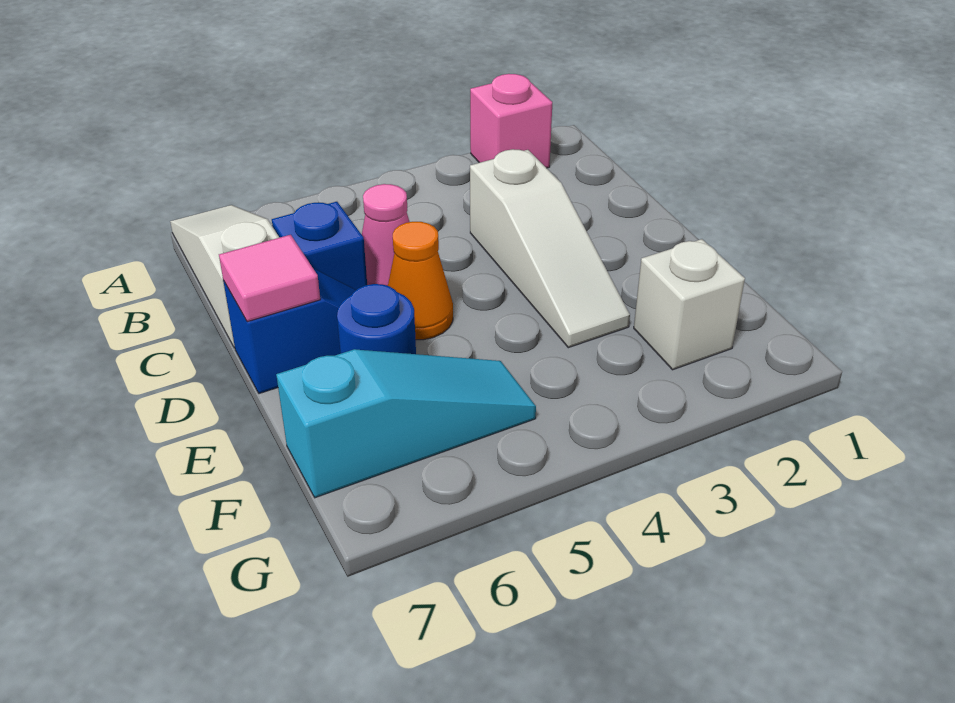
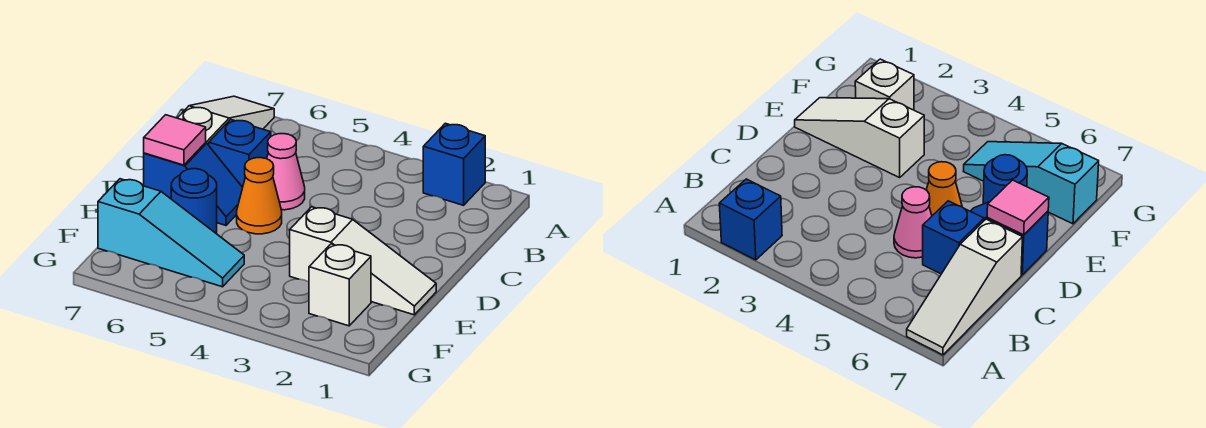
pink 1x1 brick [470,74,552,168] -> blue 1x1 brick [423,123,485,205]
white 1x3 slope [470,149,630,348] -> white 1x3 slope turned to [290,207,436,315]

